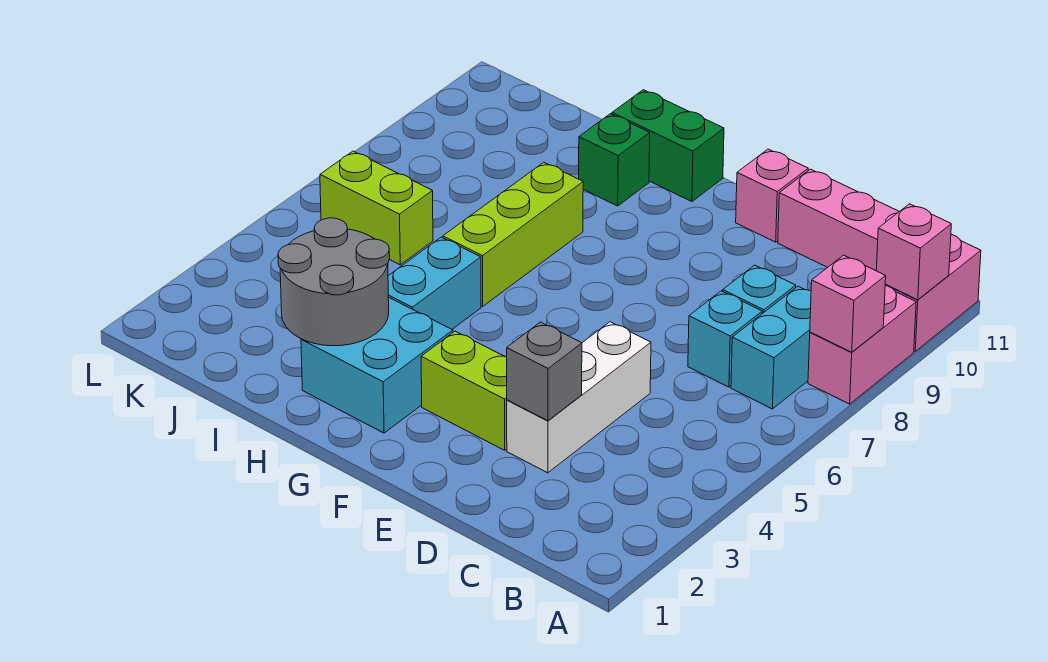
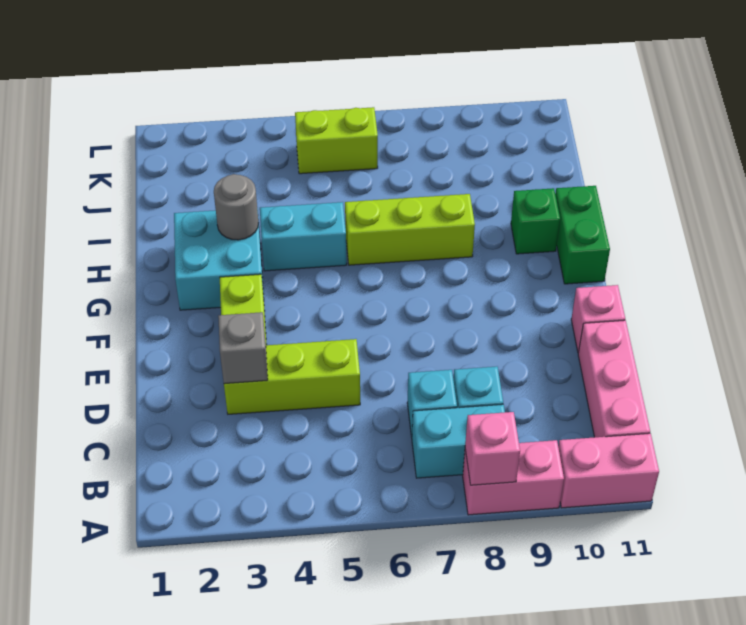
pink 1x1 brick [876,204,951,300] -> none
white 1x3 brick [507,322,651,473] -> lime 1x3 brick [224,339,360,414]
grey 2x2 round brick [278,218,390,346] -> grey 1x1 round brick [214,174,259,240]
lime 1x2 brick [320,151,433,265] -> lime 1x2 brick turned to [295,107,378,174]

